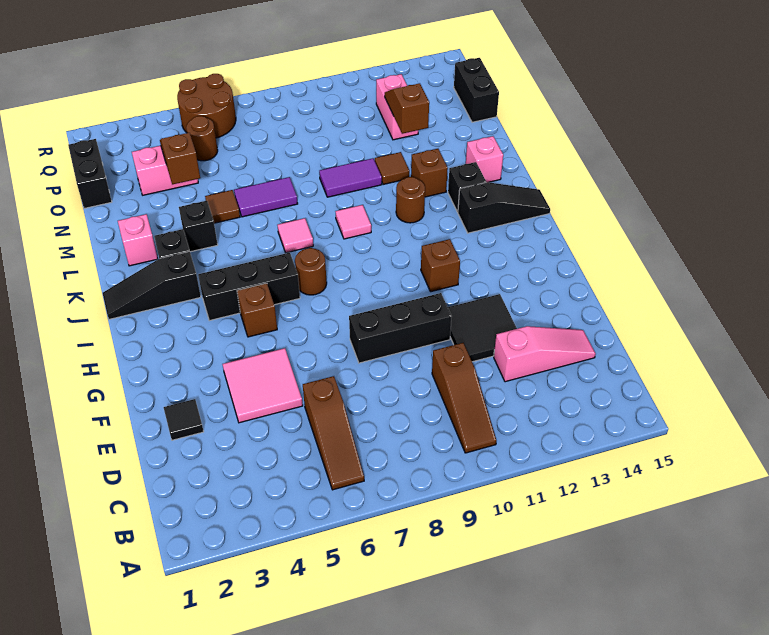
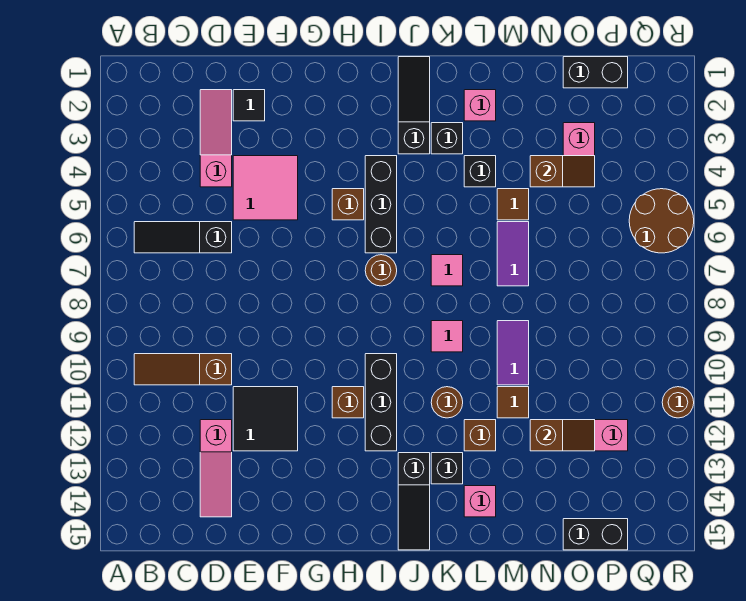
brown 1x3 slope [303,376,364,490] -> black 1x3 slope [134,222,232,253]
none -> pink 1x3 slope [200,90,232,187]
black 1x3 brick [349,293,452,363] -> black 1x3 brick moved to [365,354,397,451]
brown 1x1 round brick [186,116,218,161] -> brown 1x1 round brick moved to [662,387,694,418]

